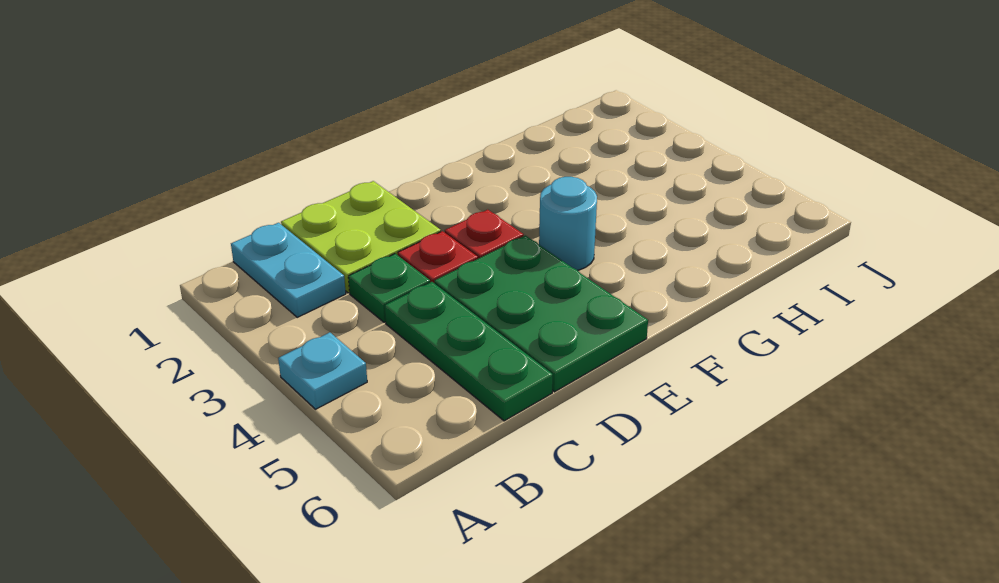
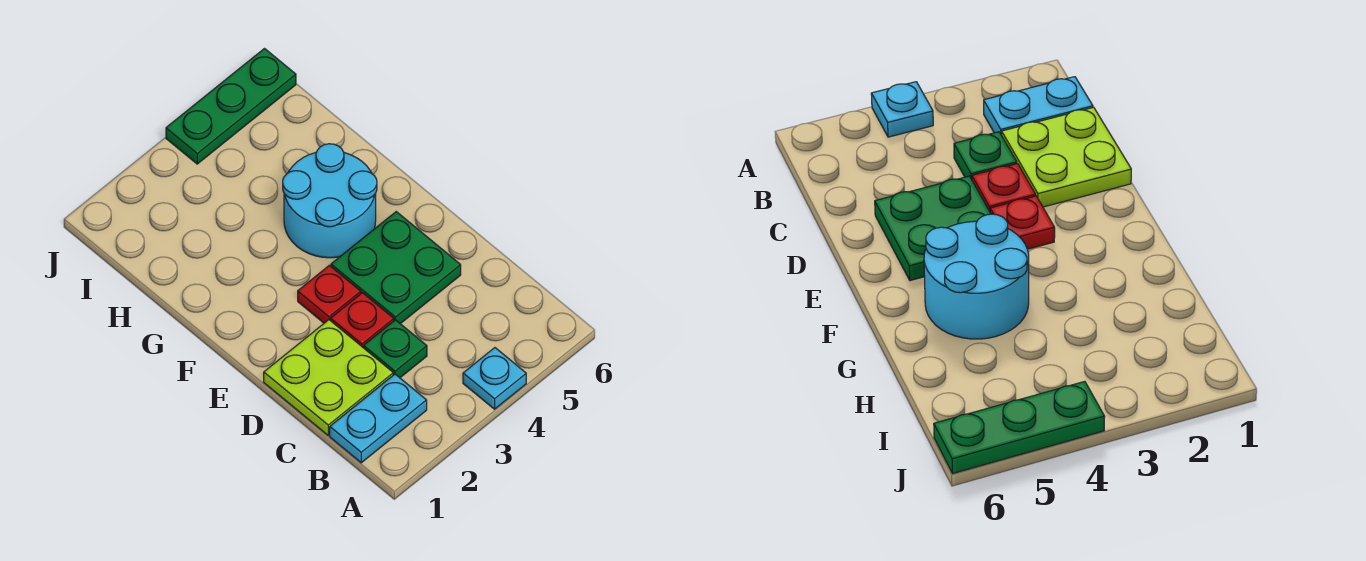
green 1x3 plate [385,282,553,421] -> green 1x3 plate moved to [166,49,296,164]
green 2x3 plate [434,235,648,392] -> green 2x2 plate [331,212,461,324]
cyan 1x1 round brick [539,177,597,270] -> cyan 2x2 round brick [283,144,377,258]

